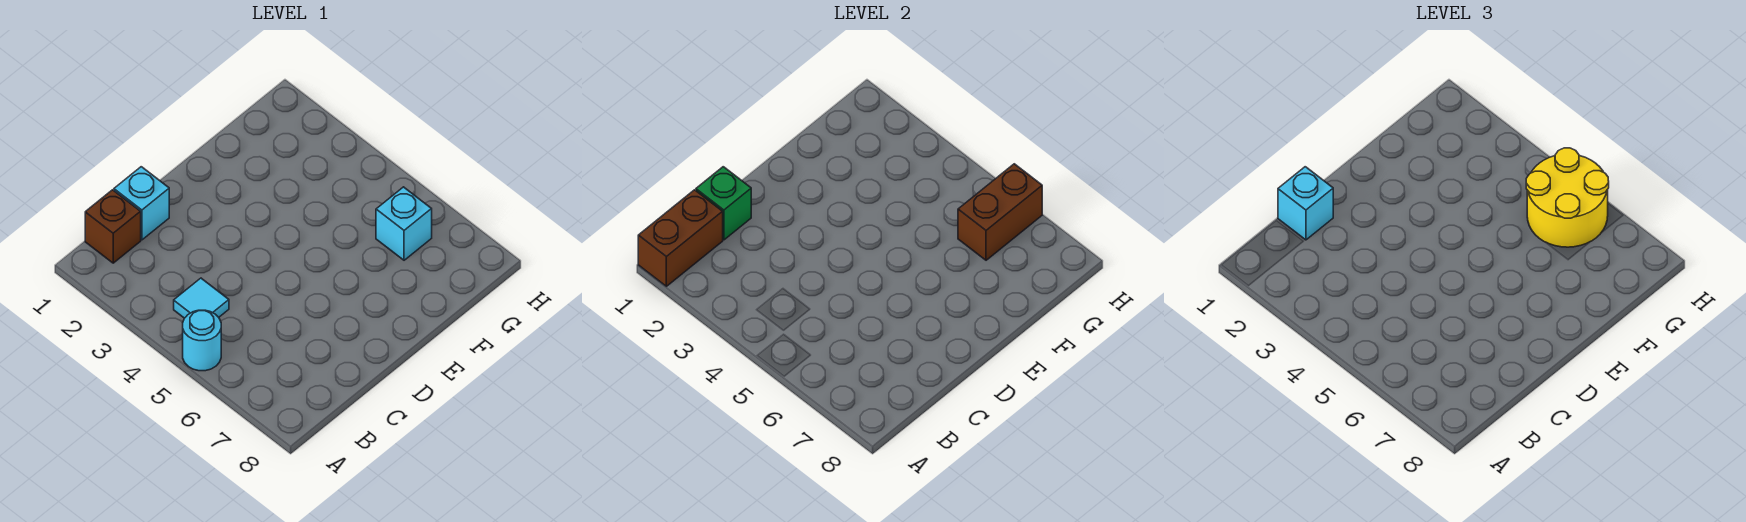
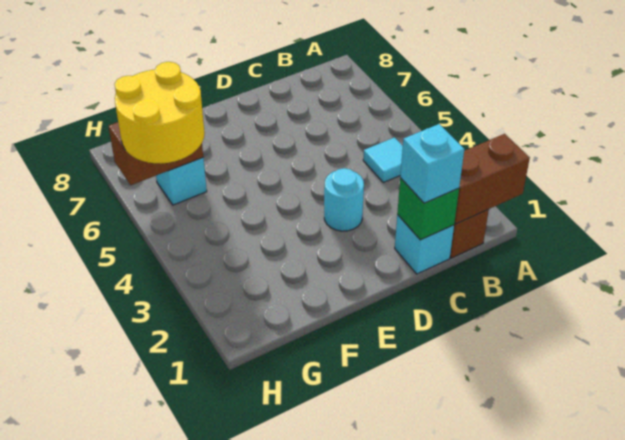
cyan 1x1 round brick [183,310,221,371] -> cyan 1x1 round brick moved to [324,168,364,231]

